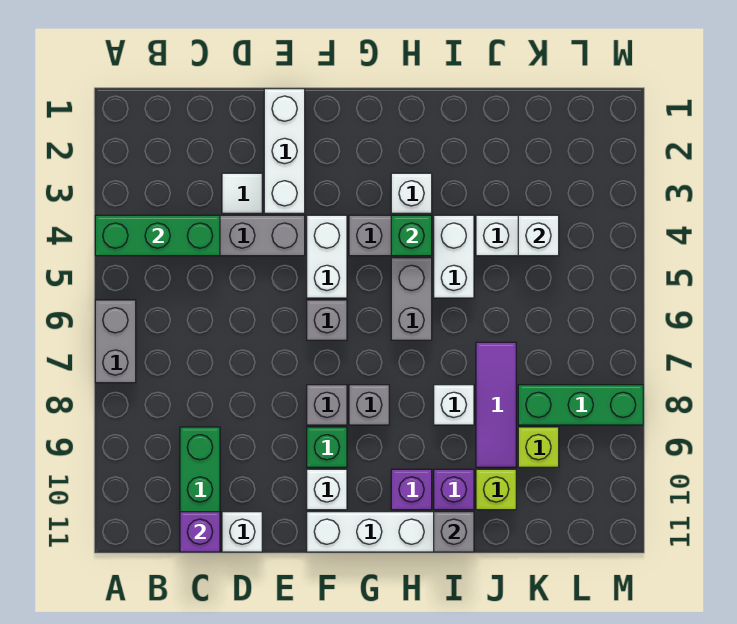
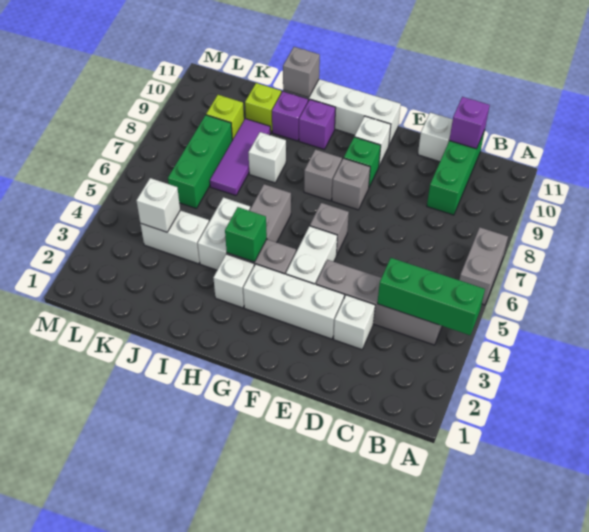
white 1x1 tile [222,173,262,213] -> white 1x1 brick [334,295,375,350]
white 1x3 brick [264,89,305,213] -> white 1x3 brick turned to [243,264,344,339]
green 1x3 brick [518,385,643,425] -> green 1x3 brick turned to [168,115,232,209]

